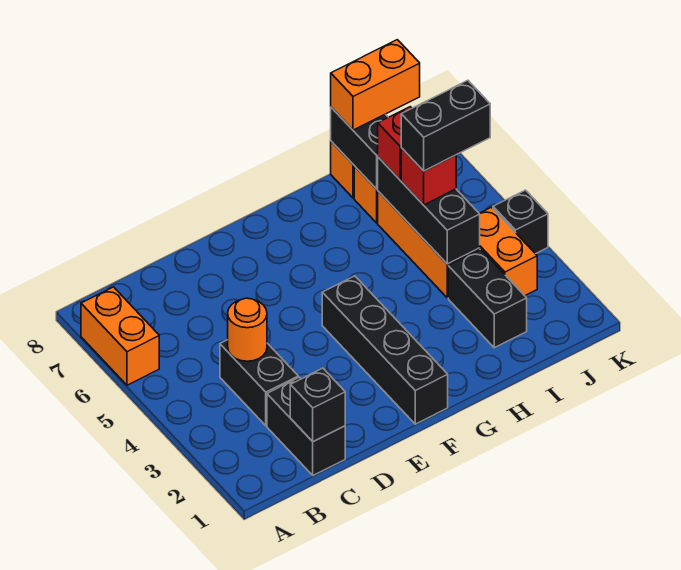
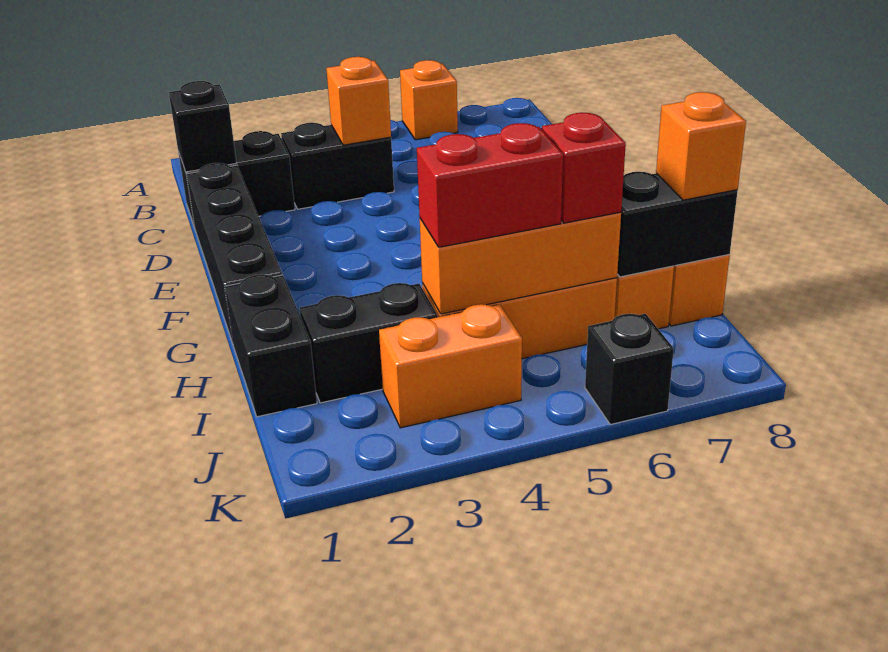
orange 1x2 brick [81,287,159,385] -> orange 1x1 brick [400,60,458,140]
orange 1x1 round brick [228,298,267,361] -> orange 1x1 brick [326,57,391,145]
black 1x4 brick [322,276,448,424] -> black 1x4 brick turned to [186,163,282,343]
black 1x3 brick [378,157,480,264] -> orange 1x3 brick [420,212,621,314]
red 1x1 brick [401,148,456,205] -> red 1x2 brick [417,123,563,247]
black 1x2 brick [401,80,490,171] -> black 1x2 brick moved to [225,275,317,417]
orange 1x2 brick [331,40,420,130] -> orange 1x1 brick [656,92,746,200]
black 1x1 brick [493,190,548,254] -> black 1x1 brick moved to [585,314,674,424]

